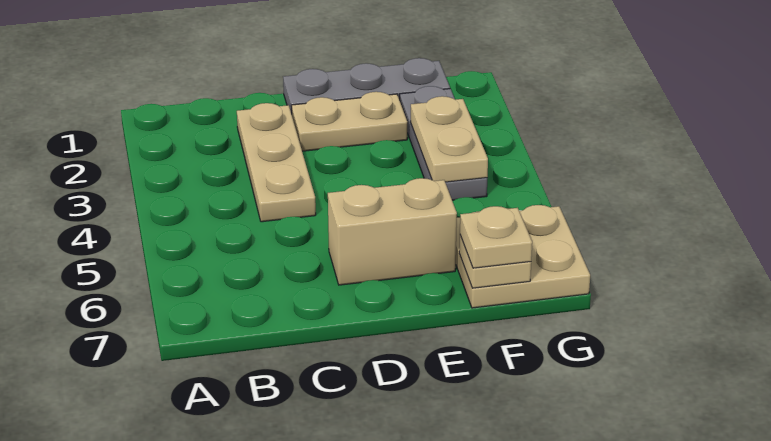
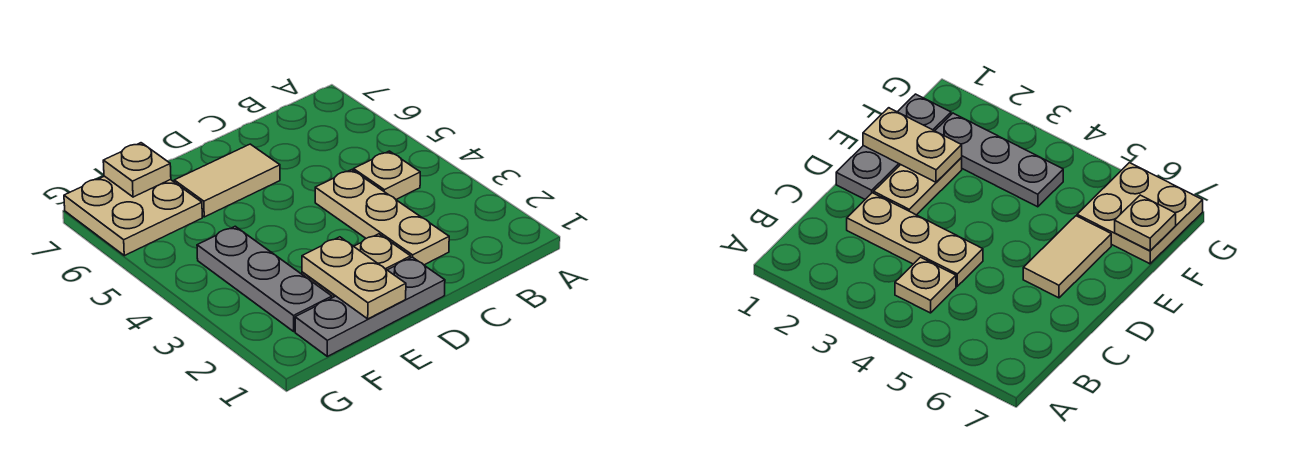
tan 1x2 brick [328,178,457,285] -> tan 1x2 tile [174,144,280,217]
tan 1x2 plate [411,96,488,182] -> tan 1x2 plate moved to [302,237,406,319]
tan 1x1 plate [460,206,532,268] -> tan 1x1 plate moved to [353,151,420,199]

